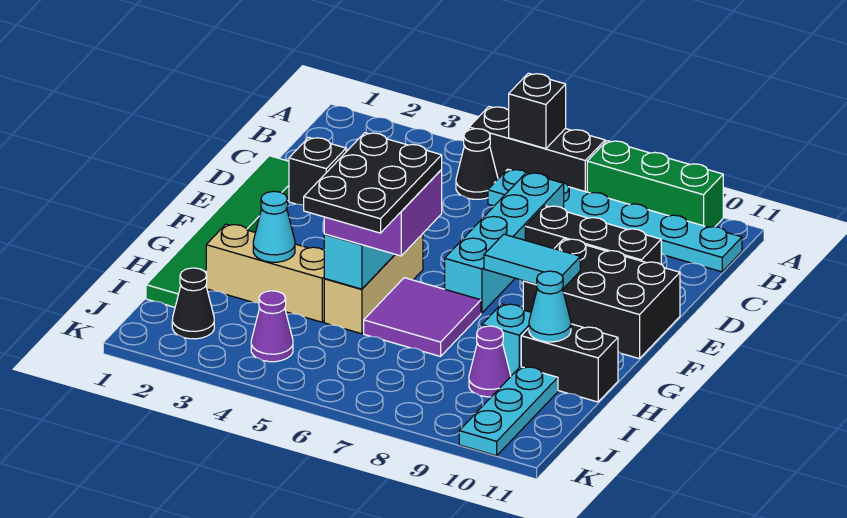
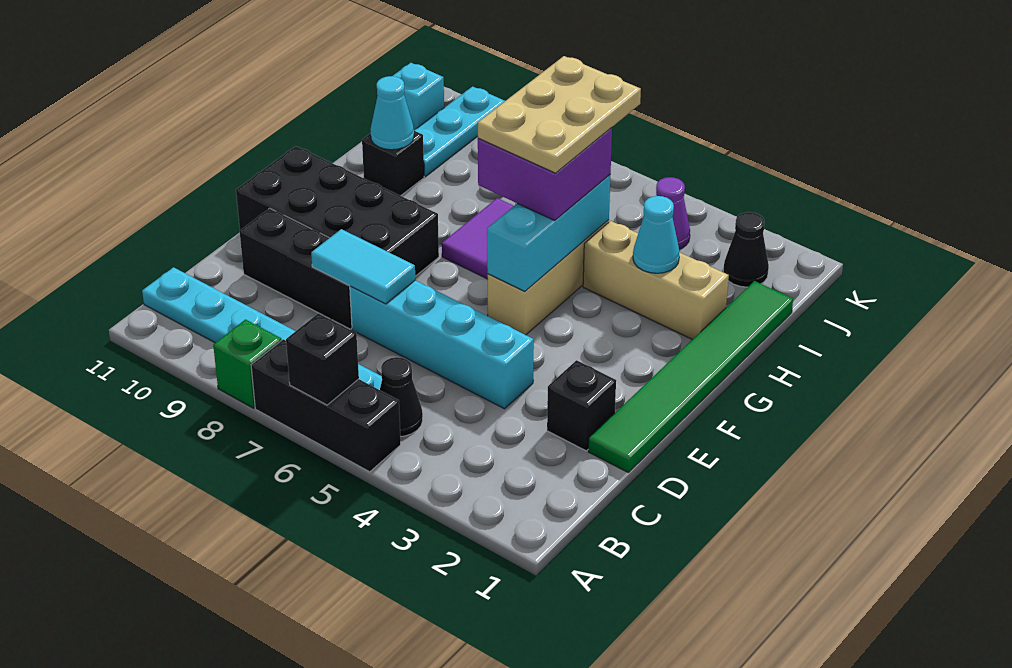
green 1x3 brick [587,141,723,227] -> green 1x1 brick [213,320,282,408]
cyan 1x4 brick [445,173,564,313] -> cyan 1x4 brick turned to [350,280,534,409]
black 2x3 brick [523,239,680,359] -> black 2x4 brick [236,146,439,276]
cyan 1x2 tile [484,234,580,289] -> cyan 1x2 tile moved to [311,229,415,304]
black 2x3 plate [304,133,442,233] -> tan 2x3 plate [478,56,641,173]
cyan 1x1 brick [482,304,531,376] -> cyan 1x1 brick moved to [393,63,444,130]
black 1x2 brick [521,324,618,402] -> black 1x1 brick [362,131,424,196]
purple 1x1 cone [469,326,511,397] -> none

